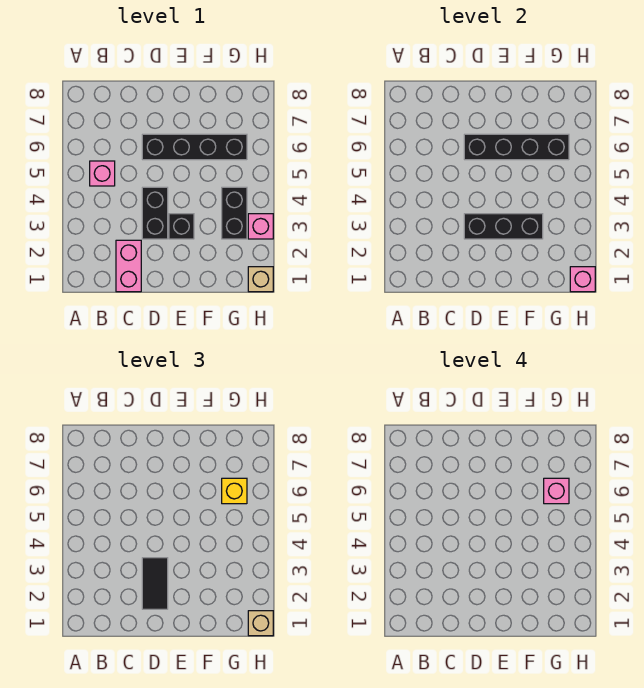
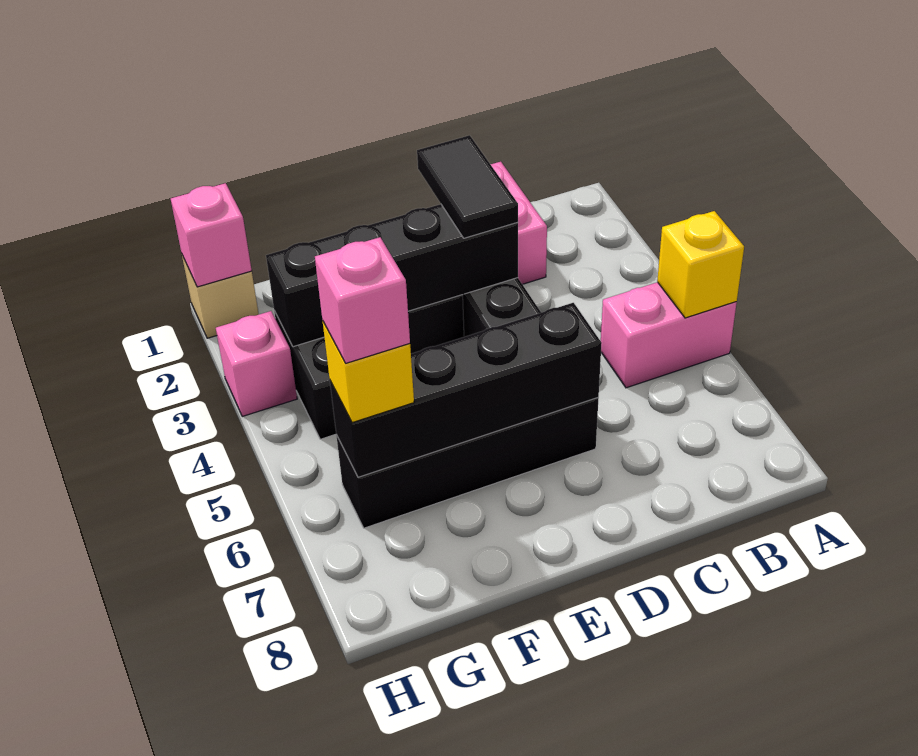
none -> yellow 1x1 brick [657,211,744,318]
pink 1x1 brick [90,161,115,186] -> pink 1x2 brick [601,282,737,388]
black 1x3 brick [464,214,543,239] -> black 1x4 brick [266,204,518,347]
tan 1x1 brick [248,611,273,636] -> none

